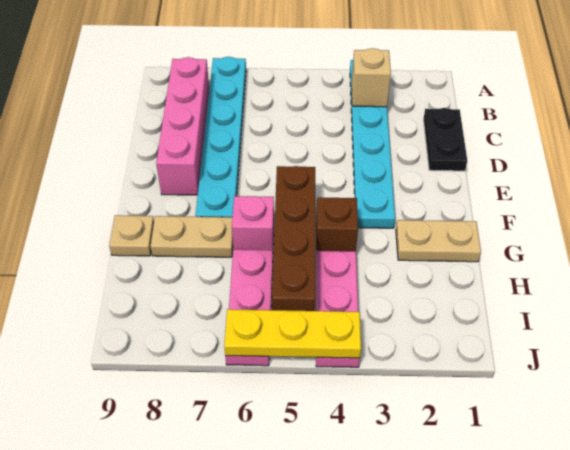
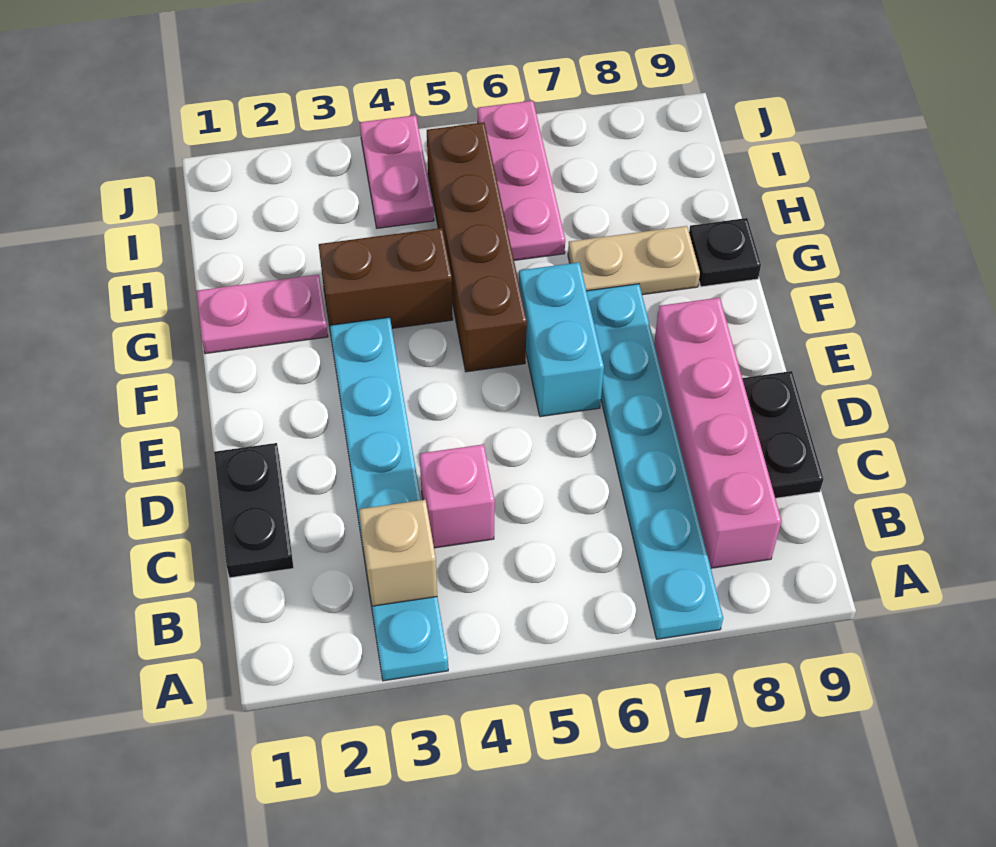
none -> black 1x2 plate [742,371,824,498]
none -> cyan 1x2 brick [519,262,604,417]
tan 1x2 plate [396,220,481,262] -> pink 1x2 plate [196,275,328,354]
brown 1x1 brick [316,198,358,251] -> brown 1x2 brick [319,228,453,333]
pink 1x1 brick [232,196,274,250] -> pink 1x1 brick moved to [420,444,495,548]
tan 1x1 plate [109,215,154,256] -> black 1x1 plate [689,218,761,287]
pink 1x3 plate [316,251,360,367] -> pink 1x2 plate [360,115,434,228]
yellow 1x3 plate [224,309,361,358] -> none

